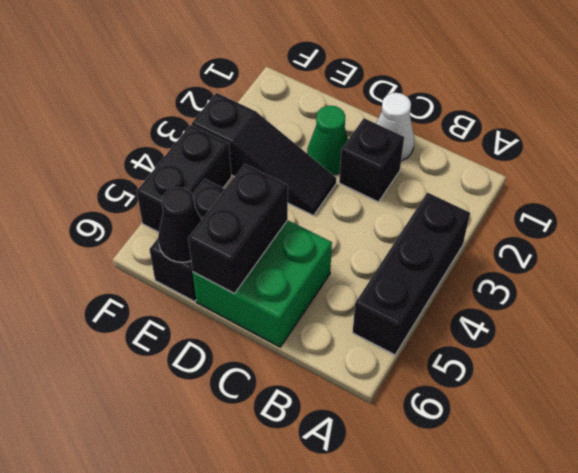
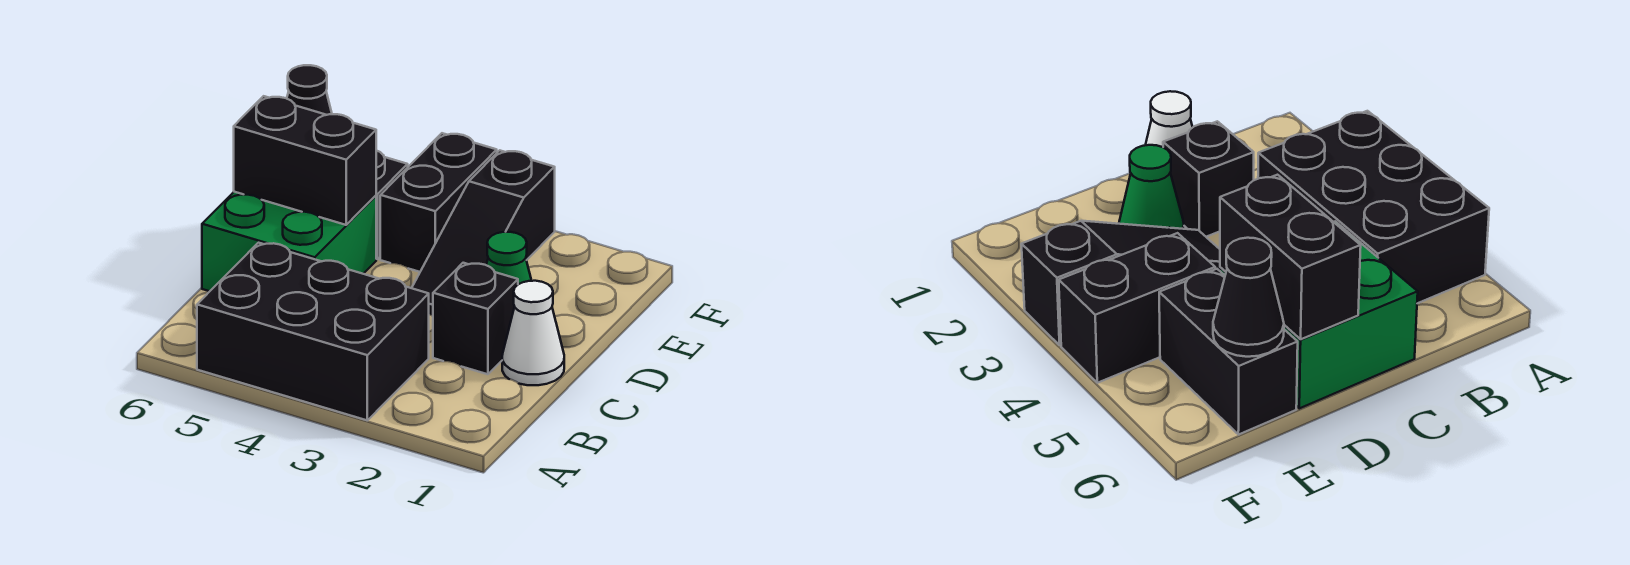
black 1x3 brick [352,193,470,355] -> black 2x3 brick [197,243,429,420]
black 1x2 brick [136,125,231,232] -> black 1x2 brick turned to [380,133,497,272]

